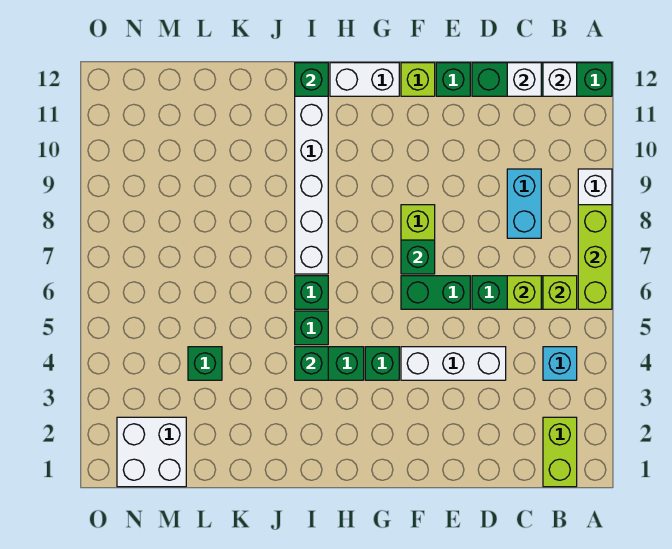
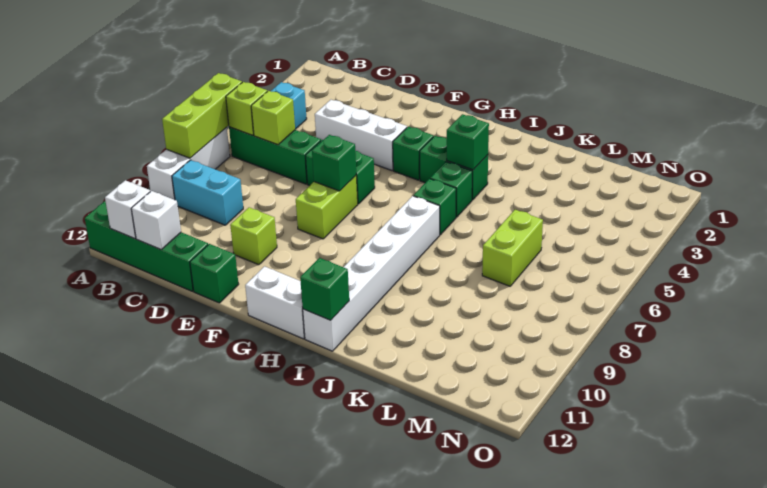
lime 1x2 brick [543,417,577,487] -> lime 1x2 brick moved to [482,210,543,286]
cyan 1x2 brick [507,169,541,238] -> cyan 1x2 brick turned to [172,160,243,225]
lime 1x1 brick [401,63,435,96] -> lime 1x1 brick moved to [230,207,277,265]
green 1x1 brick [188,347,222,380] -> none
white 2x2 brick [117,417,186,487] -> none

